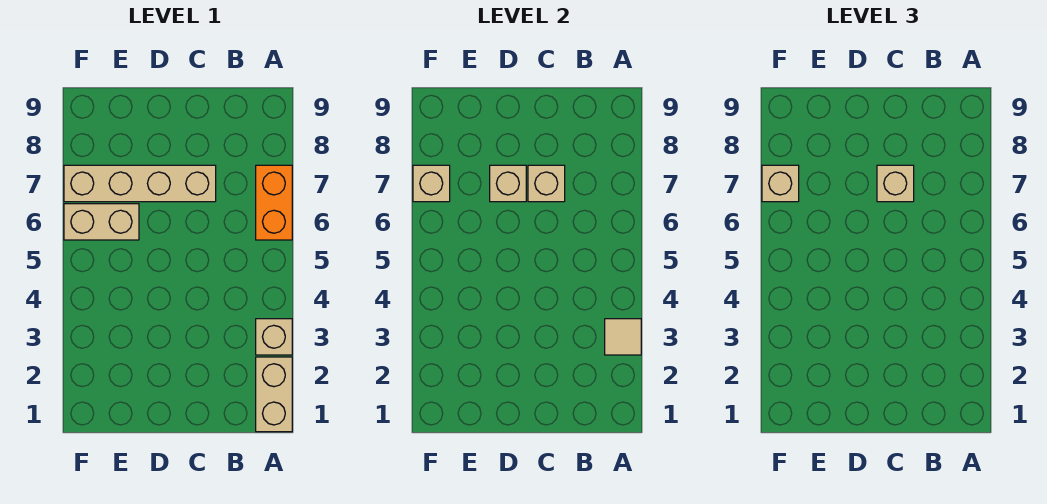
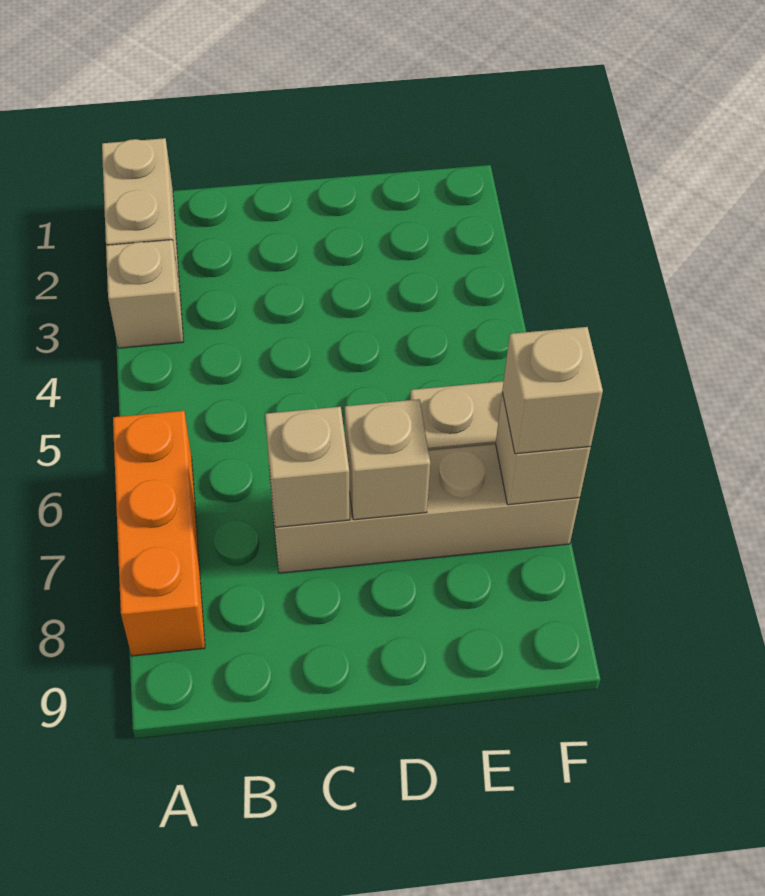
tan 1x1 tile [605,319,641,355] -> none
orange 1x2 brick [256,165,292,240] -> orange 1x3 brick [113,411,205,656]
tan 1x1 brick [877,165,914,202] -> none

